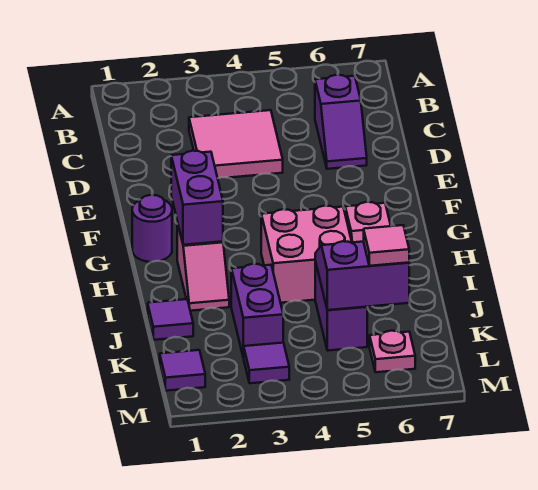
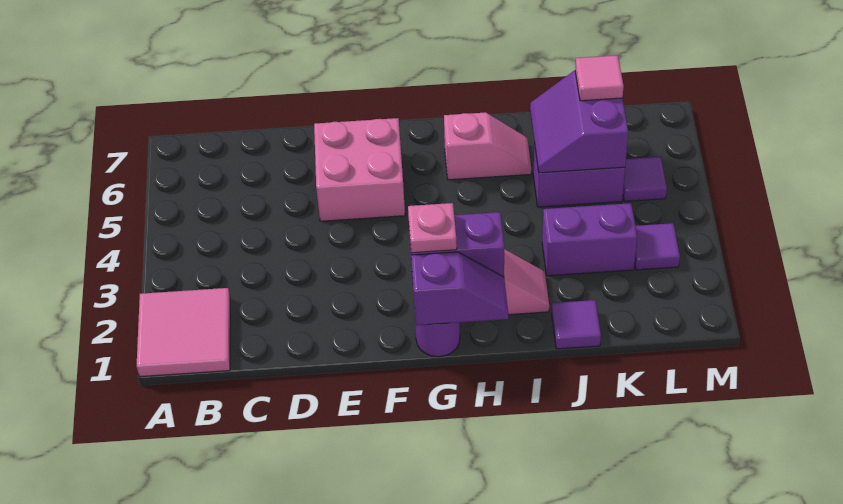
pink 2x2 tile [189,110,283,178] -> pink 2x2 tile moved to [137,288,230,377]
purple 1x2 slope [315,75,367,169] -> purple 1x2 slope moved to [411,252,508,325]
pink 2x2 brick [261,206,352,303] -> pink 2x2 brick moved to [314,118,405,221]
purple 1x1 tile [160,350,205,391] -> purple 1x1 tile moved to [623,157,667,201]
pink 1x1 plate [370,331,415,372] -> pink 1x1 plate moved to [408,203,457,253]

